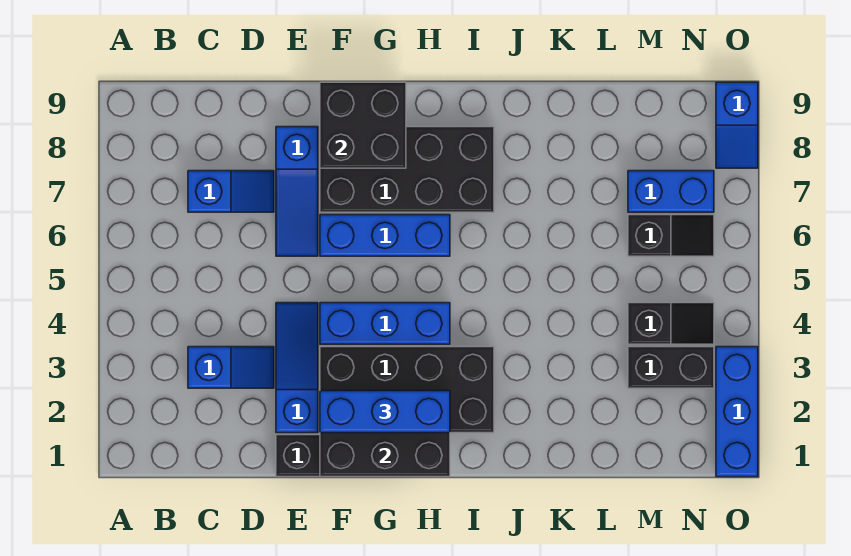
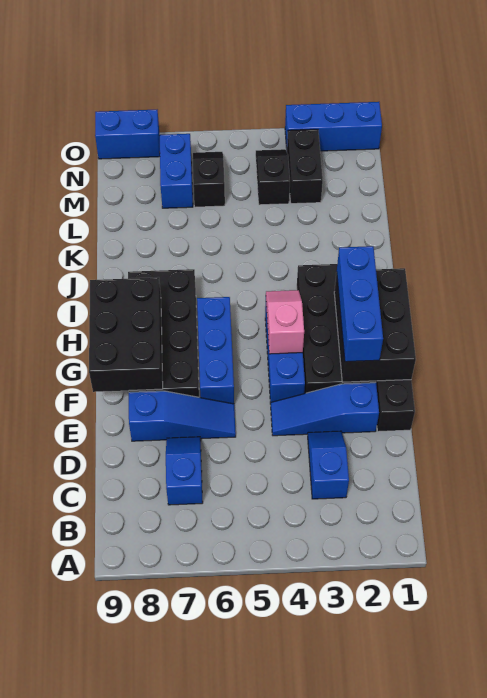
black 2x2 brick [320,82,406,168] -> black 2x3 brick [89,277,163,392]
none -> pink 1x2 slope [266,290,304,354]
blue 1x2 slope [716,82,758,168] -> blue 1x2 brick [95,110,160,159]

